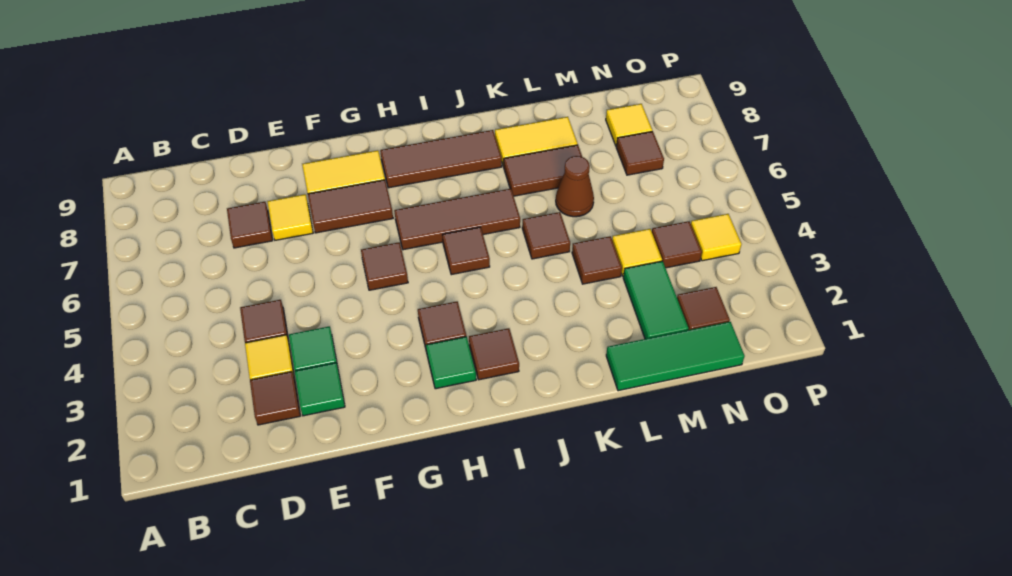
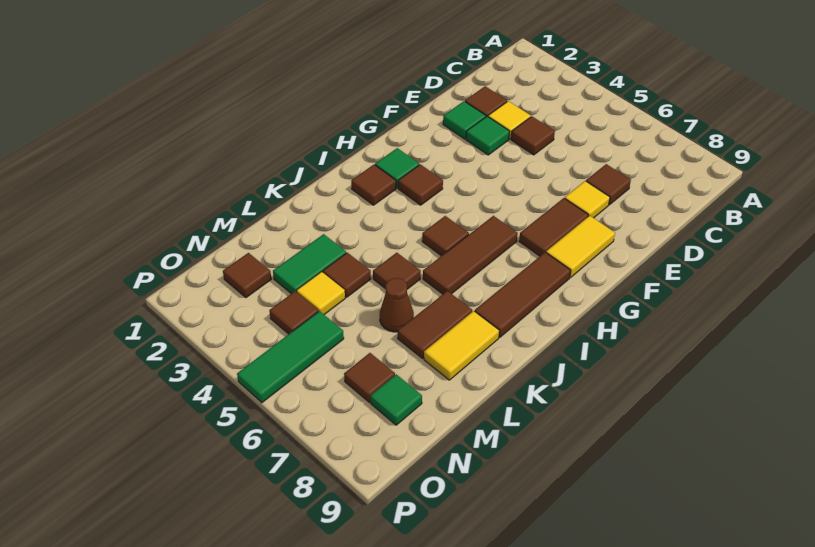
brown 1x1 tile [361,242,408,290] -> none
green 1x3 tile [606,322,745,391] -> green 1x3 tile moved to [237,311,344,403]
green 1x2 tile [623,261,688,339] -> green 1x2 tile turned to [273,234,346,294]
yellow 1x1 tile [606,104,652,146] -> green 1x1 tile [370,374,422,425]
yellow 1x1 tile [691,214,742,261] -> none

